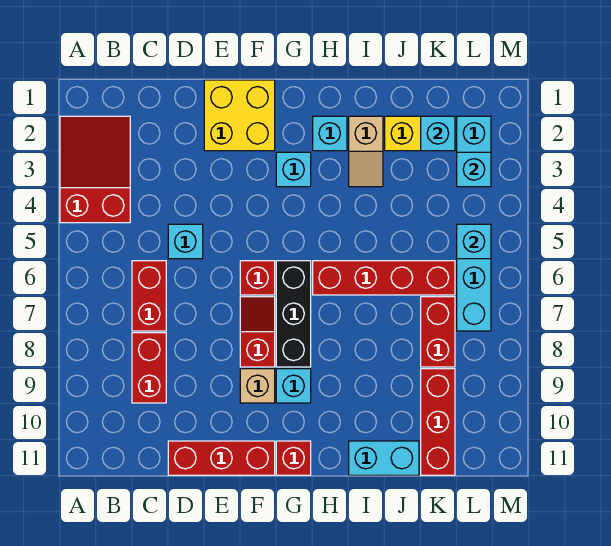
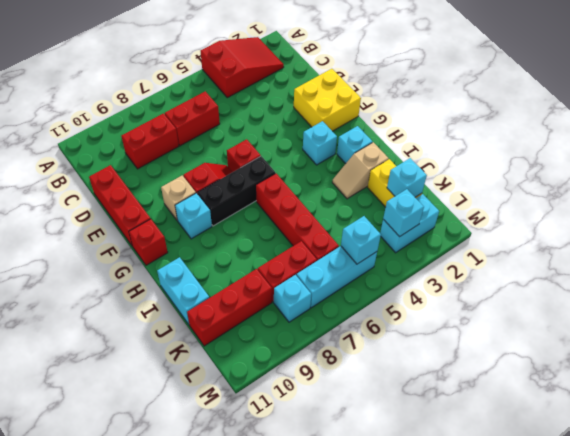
cyan 1x1 brick [168,224,203,259] -> cyan 1x1 brick moved to [274,275,311,322]

